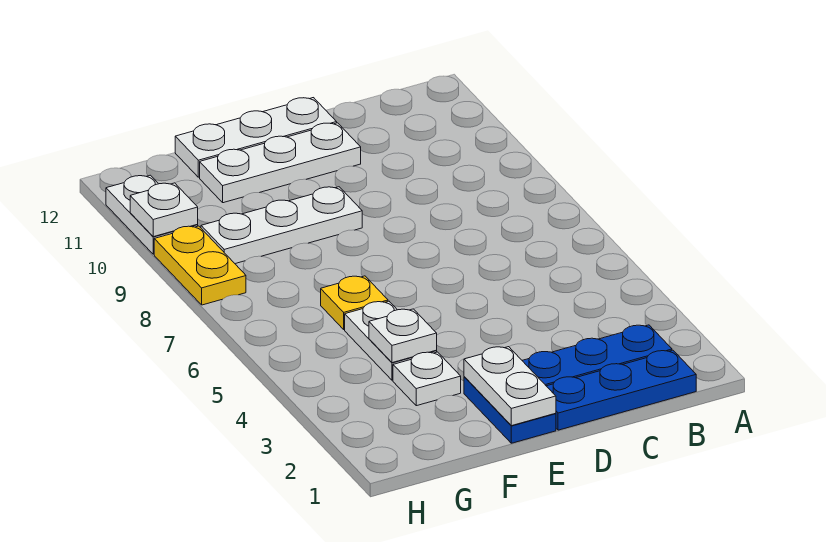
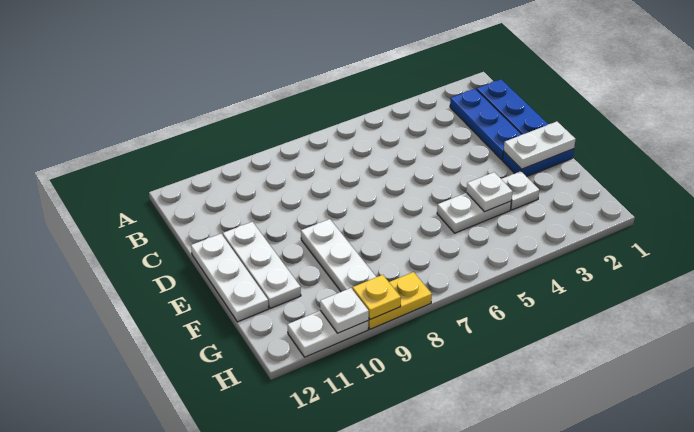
yellow 1x1 plate [321,276,388,329] -> yellow 1x1 plate moved to [353,275,401,320]

